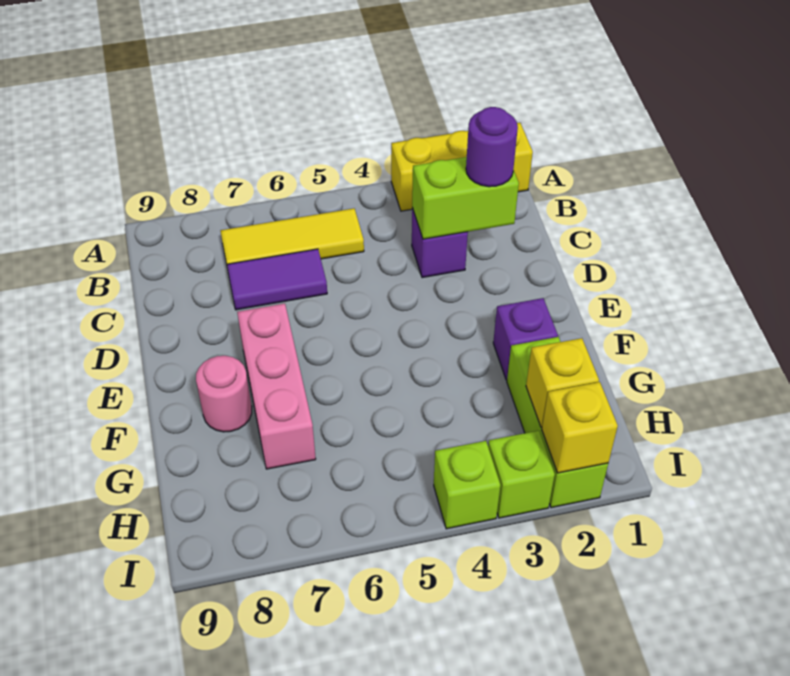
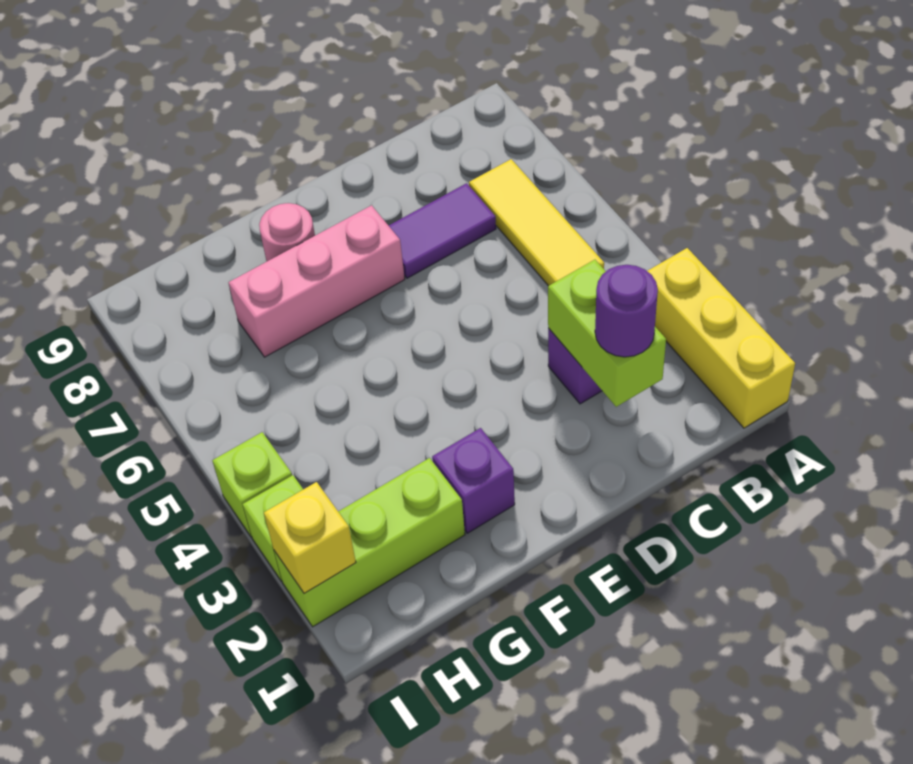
purple 1x2 tile [227,249,327,310] -> purple 1x2 tile turned to [389,183,496,278]
yellow 1x1 brick [526,338,599,427] -> none

